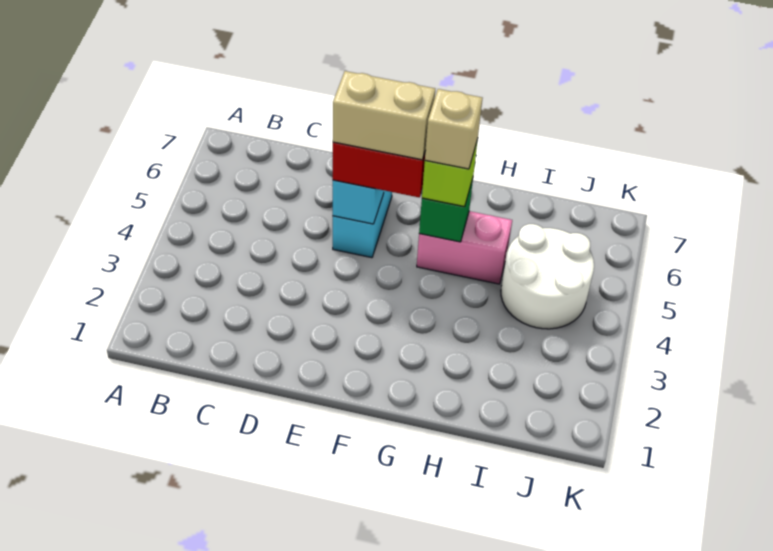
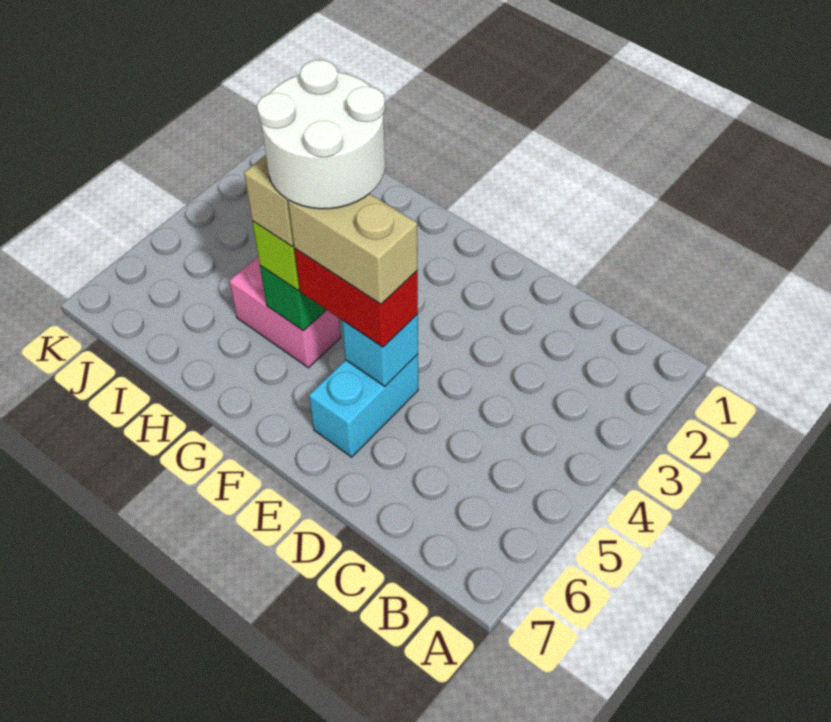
white 2x2 round brick [501,224,594,329] -> white 2x2 round brick moved to [257,60,385,209]

